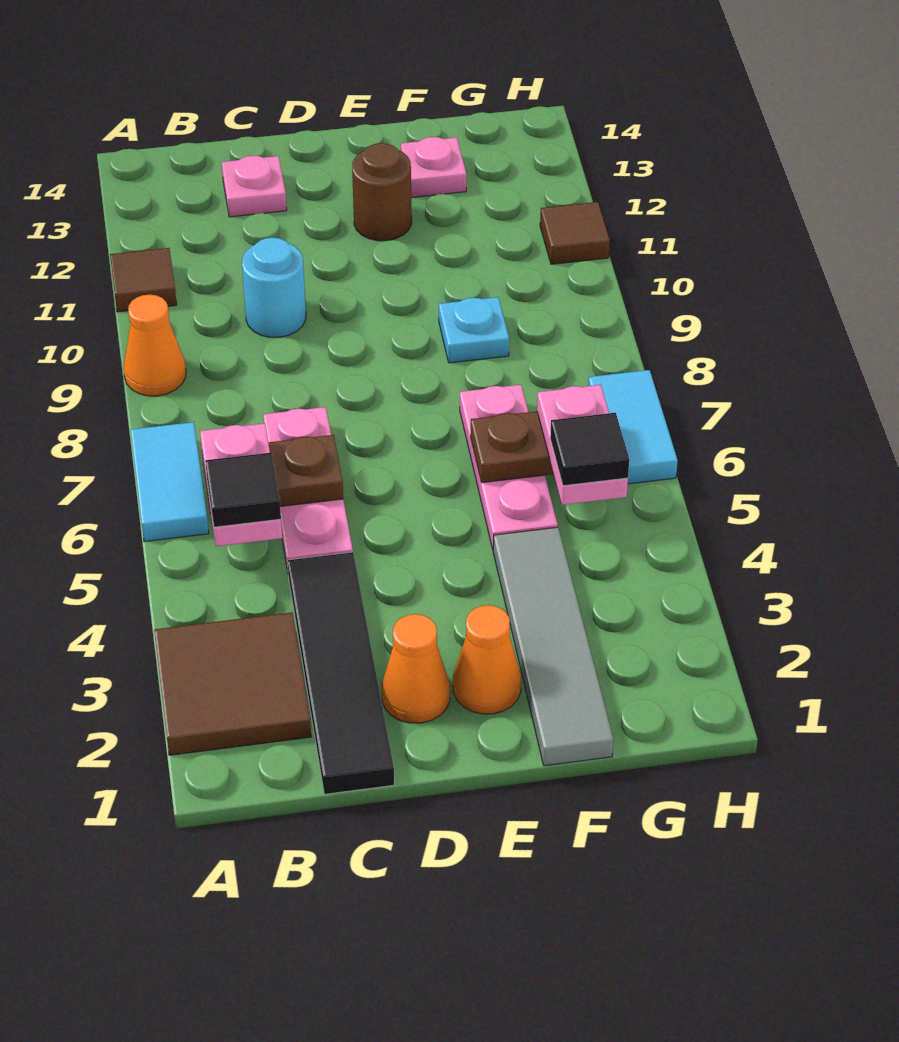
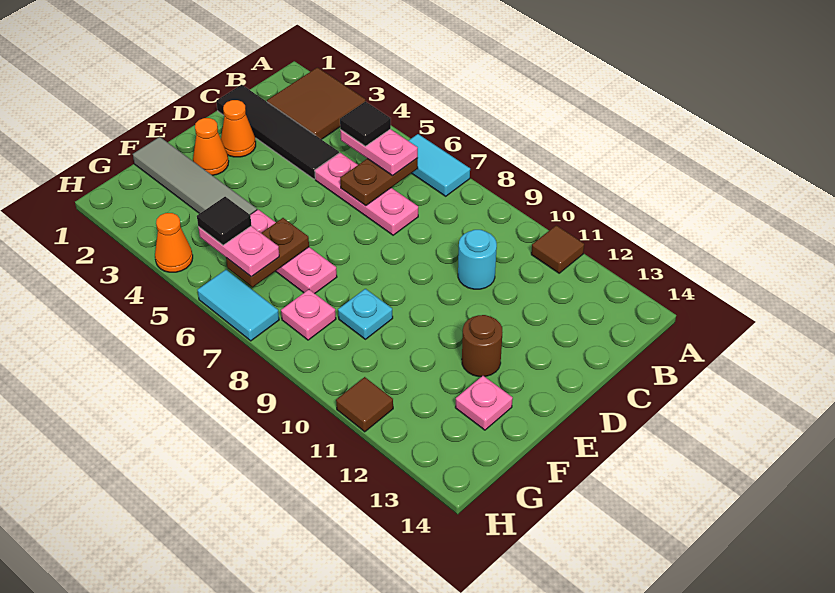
orange 1x1 cone [124,295,186,396] -> orange 1x1 cone moved to [155,213,193,272]
pink 1x1 plate [222,156,287,217] -> pink 1x1 plate moved to [281,290,336,340]

